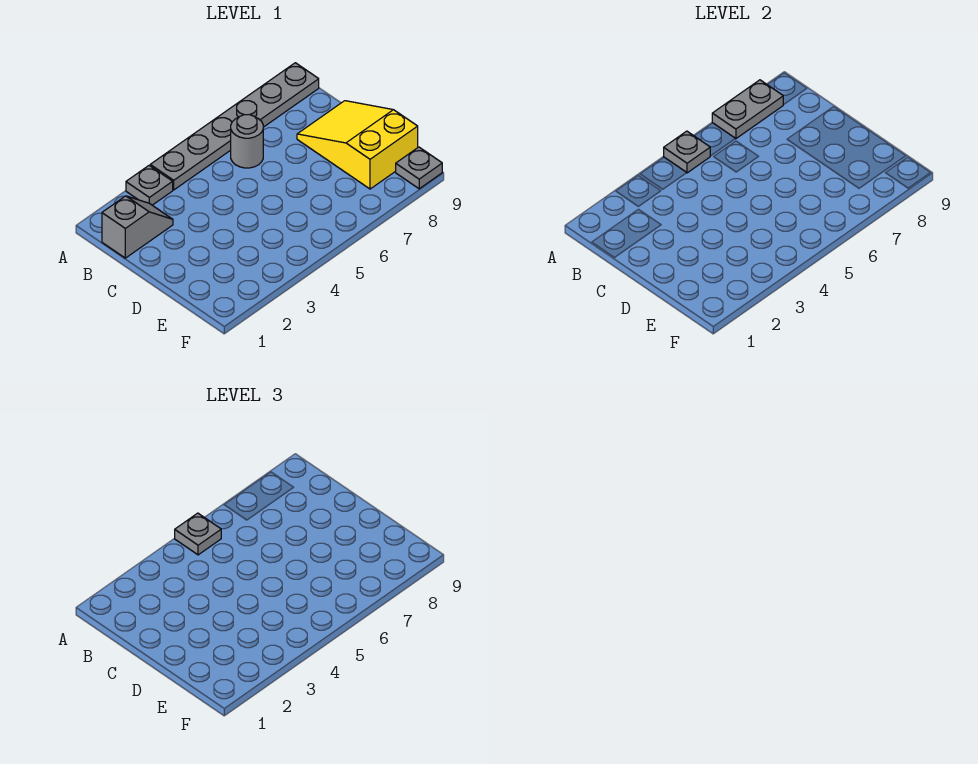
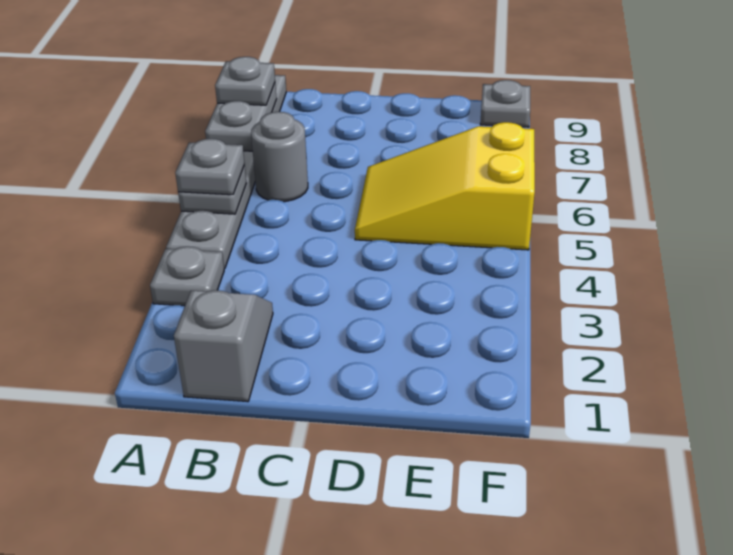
none -> grey 1x1 plate [215,57,275,105]
yellow 2x3 slope [297,101,418,189] -> yellow 2x3 slope moved to [355,122,535,250]

